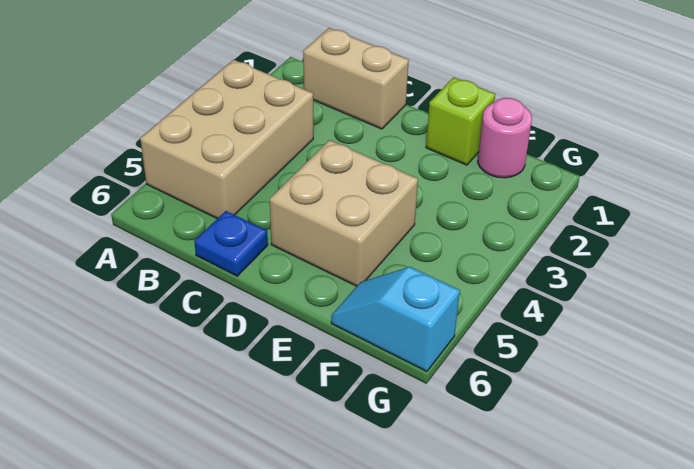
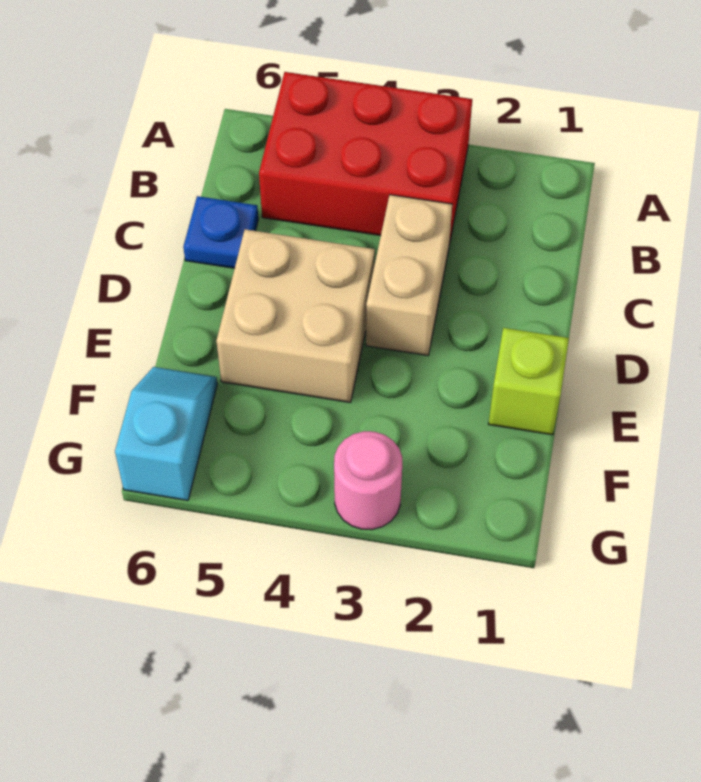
tan 2x3 brick [140,60,313,219] -> red 2x3 brick [259,72,472,244]
tan 1x2 brick [303,28,409,129] -> tan 1x2 brick moved to [366,195,452,355]
pink 1x1 round brick [478,98,532,178] -> pink 1x1 round brick moved to [334,431,402,530]

